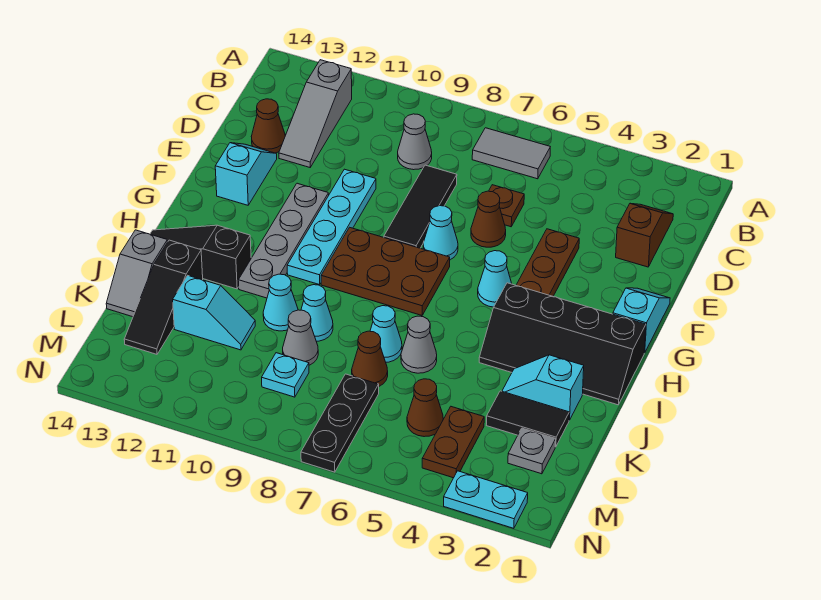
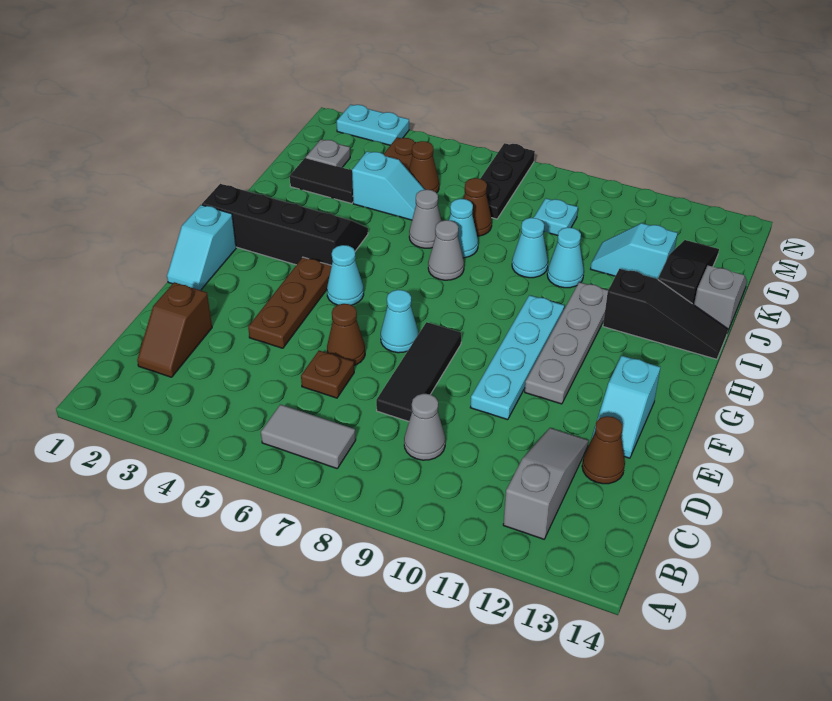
brown 2x3 plate [321,227,450,315] -> none
cyan 1x2 slope [502,355,584,420] -> cyan 1x2 slope moved to [352,151,425,220]
grey 1x1 cone [283,310,318,365] -> grey 1x1 cone moved to [428,220,464,280]

